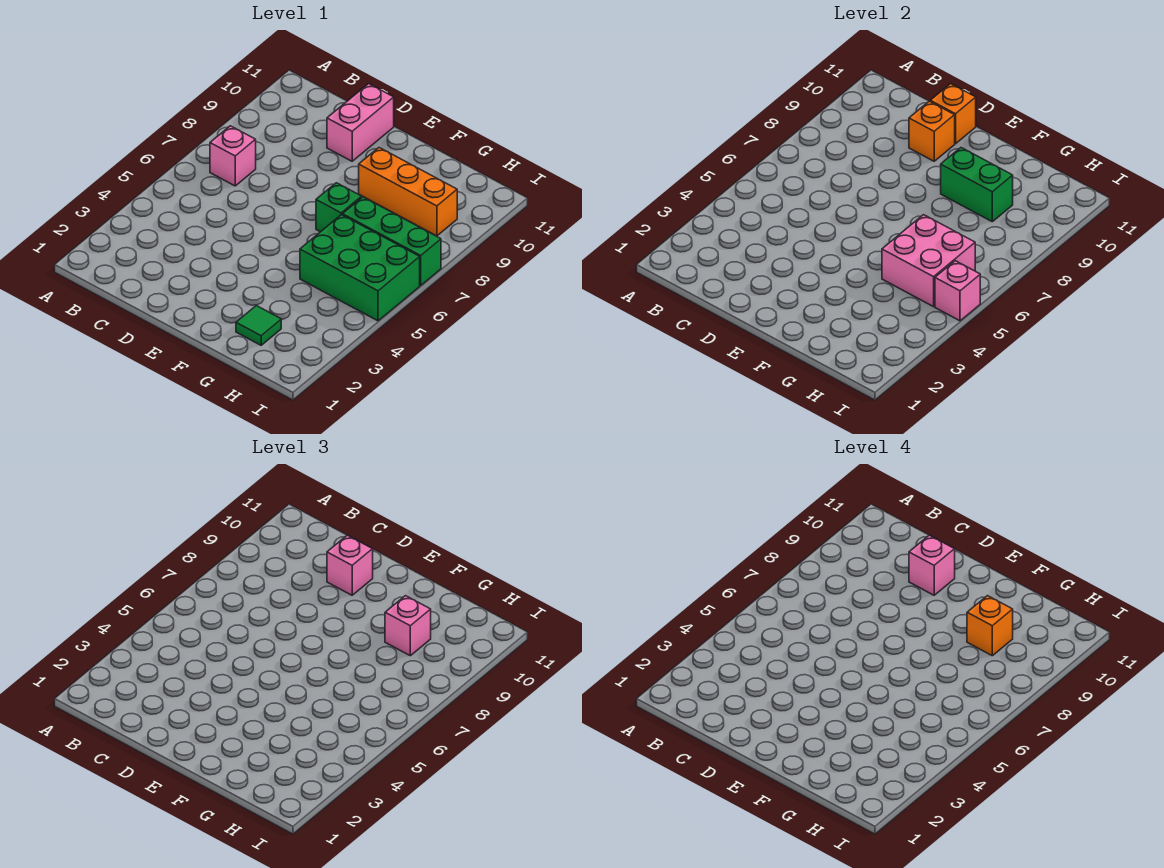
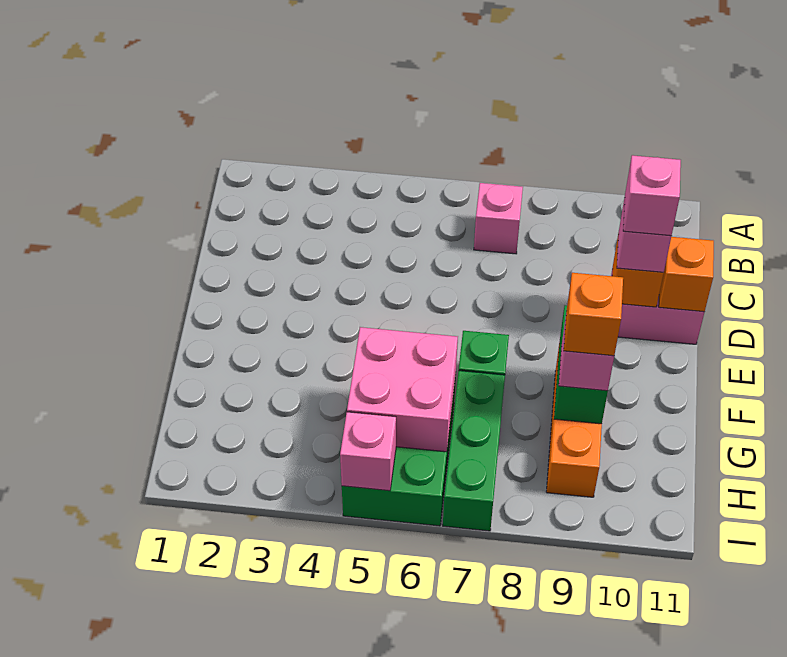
green 1x1 tile [236,306,281,345] -> none

